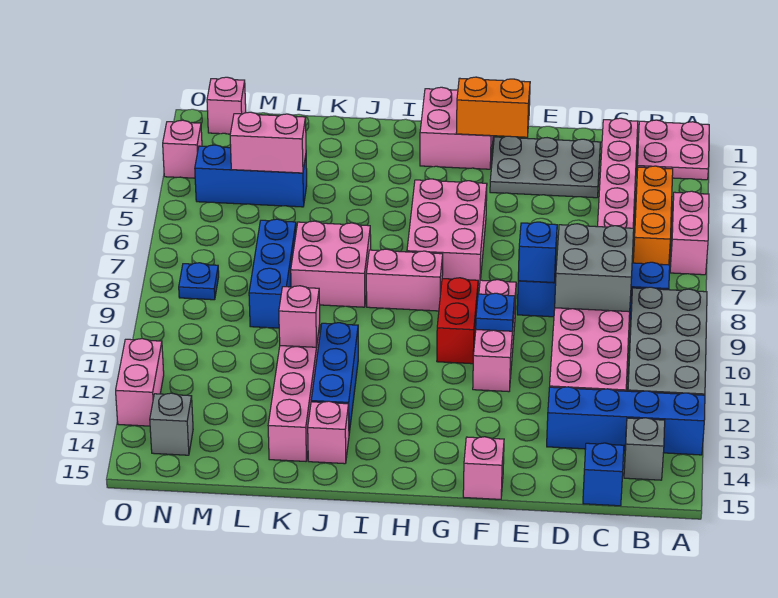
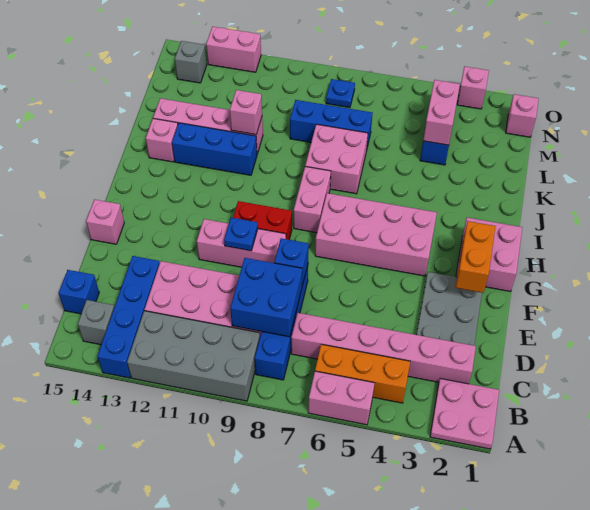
grey 2x2 brick [555,224,634,312] -> blue 2x2 brick [230,258,303,337]
pink 2x3 brick [407,179,487,288] -> pink 2x4 brick [315,193,437,276]

